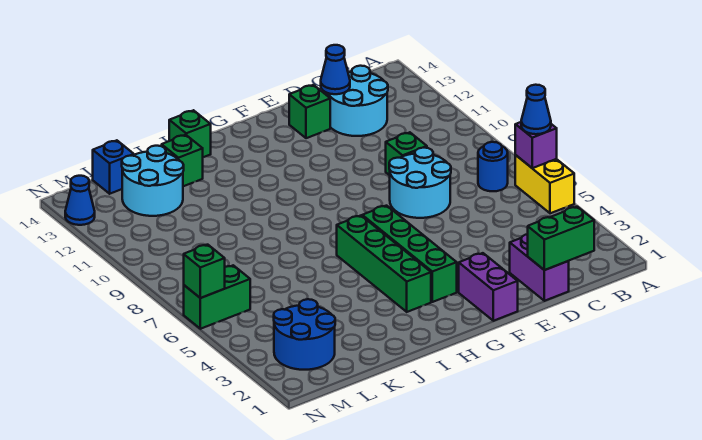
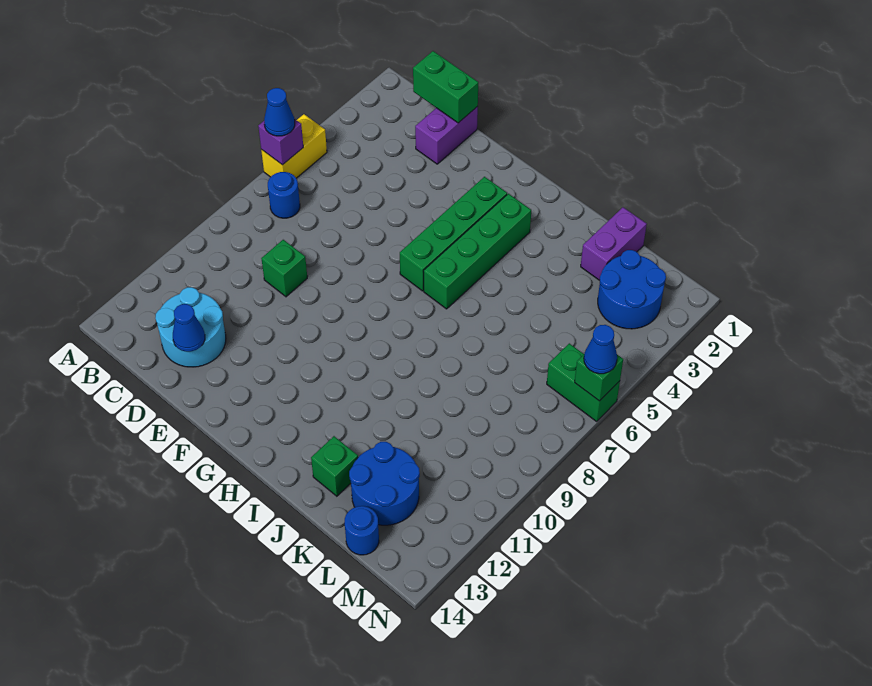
cyan 2x2 round brick [389,148,451,218] -> none
green 1x1 brick [289,85,330,138] -> none
purple 1x2 brick [459,253,518,321] -> purple 1x2 brick moved to [581,207,647,280]
green 1x1 brick [169,110,211,157] -> none
cyan 2x2 round brick [122,146,184,216] -> blue 2x2 round brick [349,442,420,525]
blue 1x1 brick [93,140,134,194] -> blue 1x1 round brick [345,506,379,555]
blue 1x1 cone [65,176,95,225] -> blue 1x1 cone moved to [584,325,617,374]

